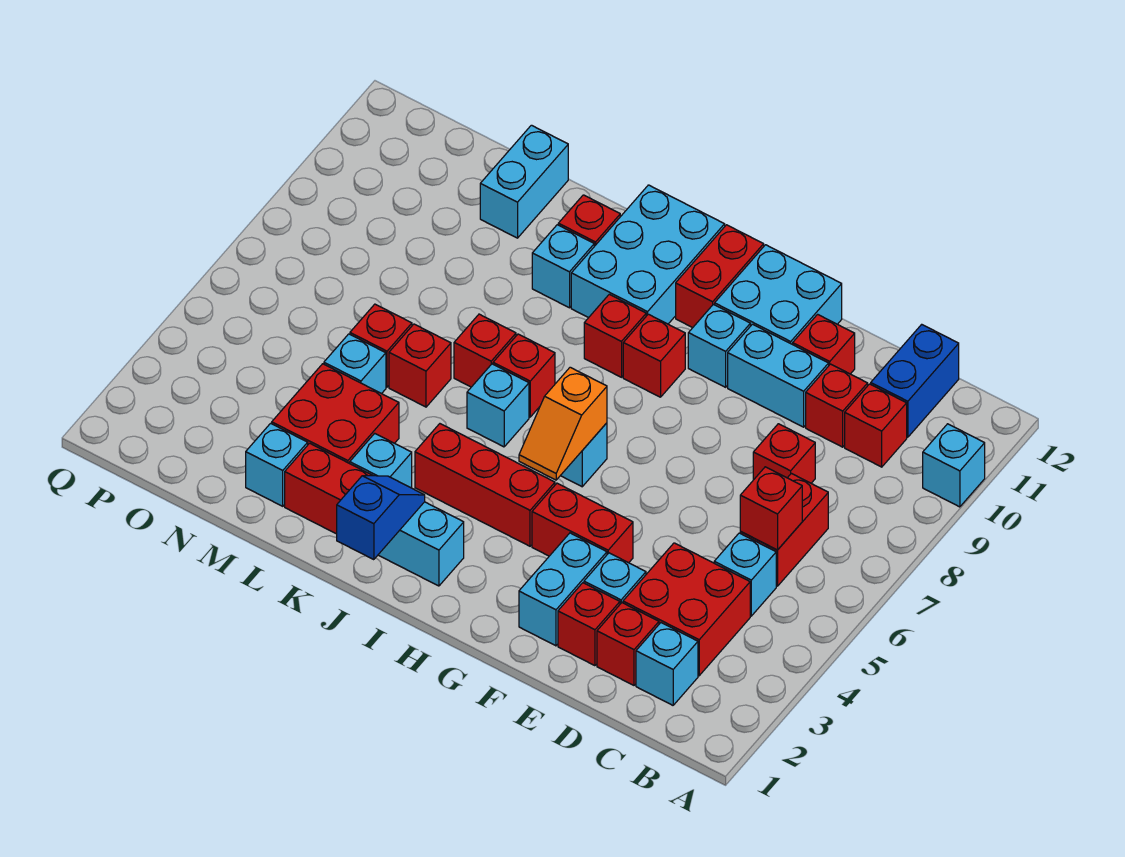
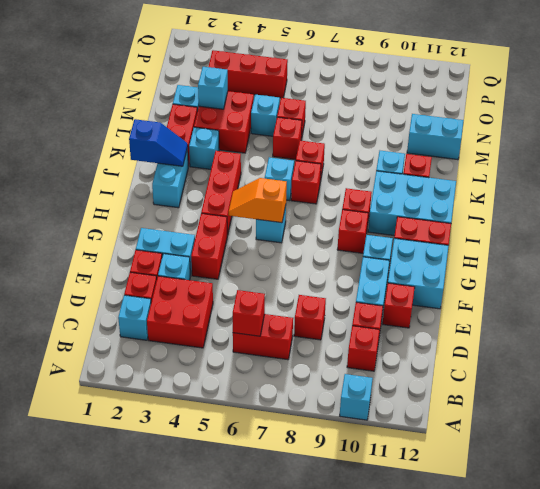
cyan 1x1 brick [714,533,776,616] -> cyan 1x1 brick moved to [198,67,228,109]
blue 1x2 brick [871,324,959,437] -> none
none -> red 1x3 brick [208,50,288,98]

